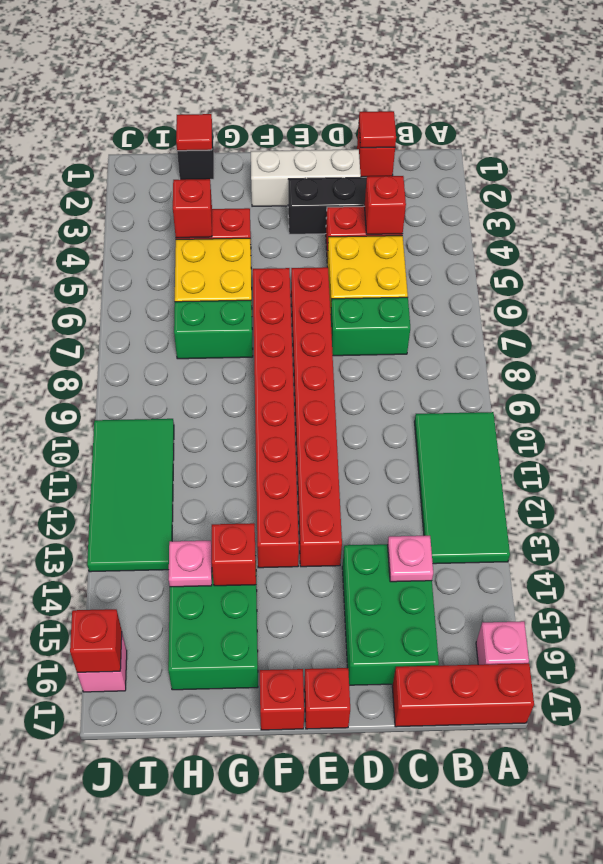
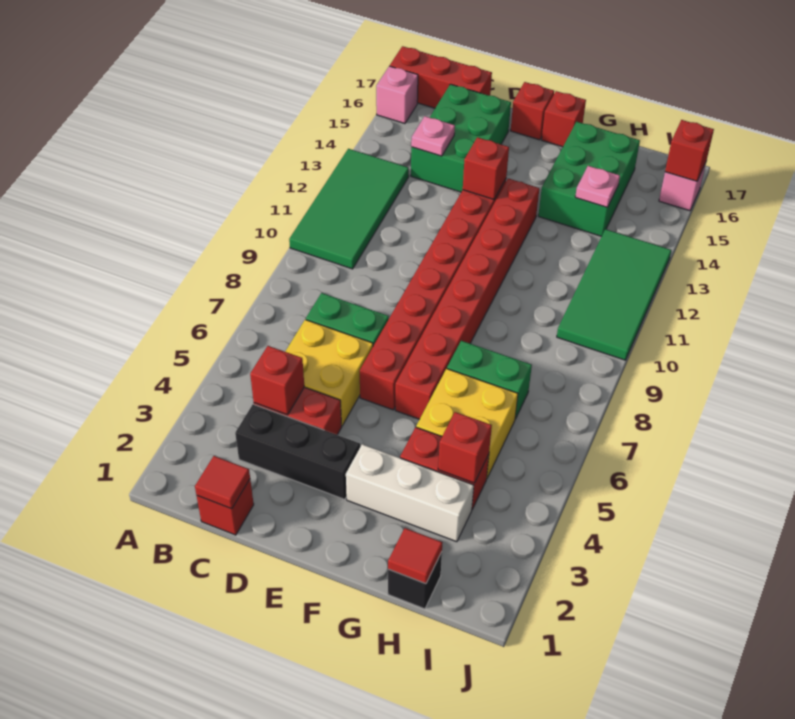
white 1x3 brick [251,149,361,206] -> white 1x3 brick moved to [346,444,474,542]
red 1x1 brick [212,523,256,586] -> red 1x1 brick moved to [463,137,509,199]

